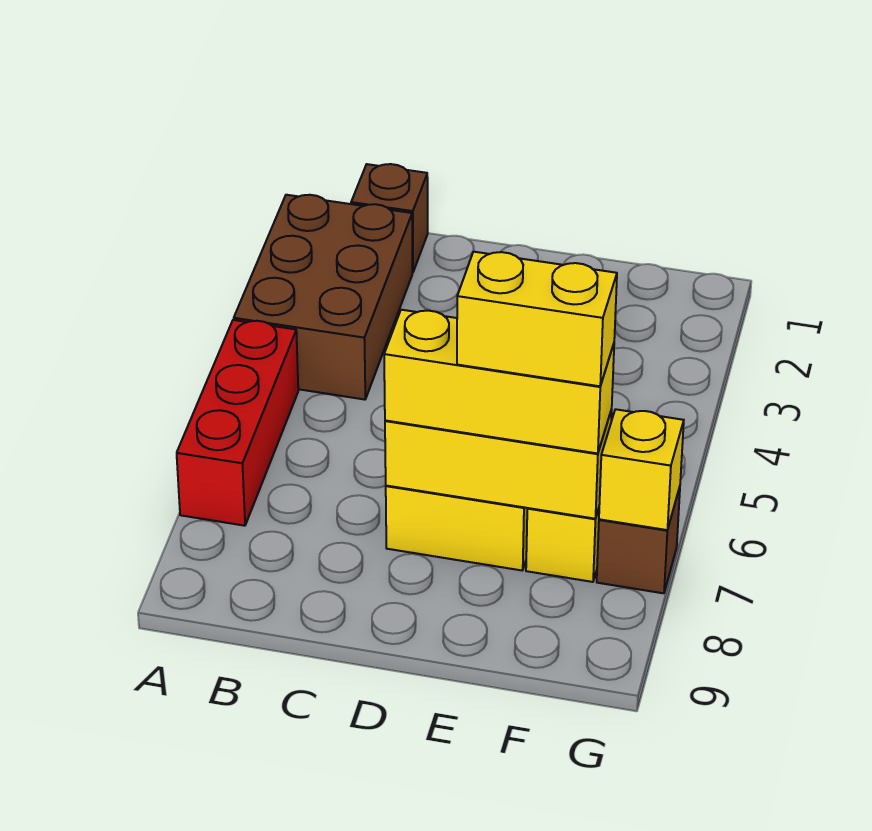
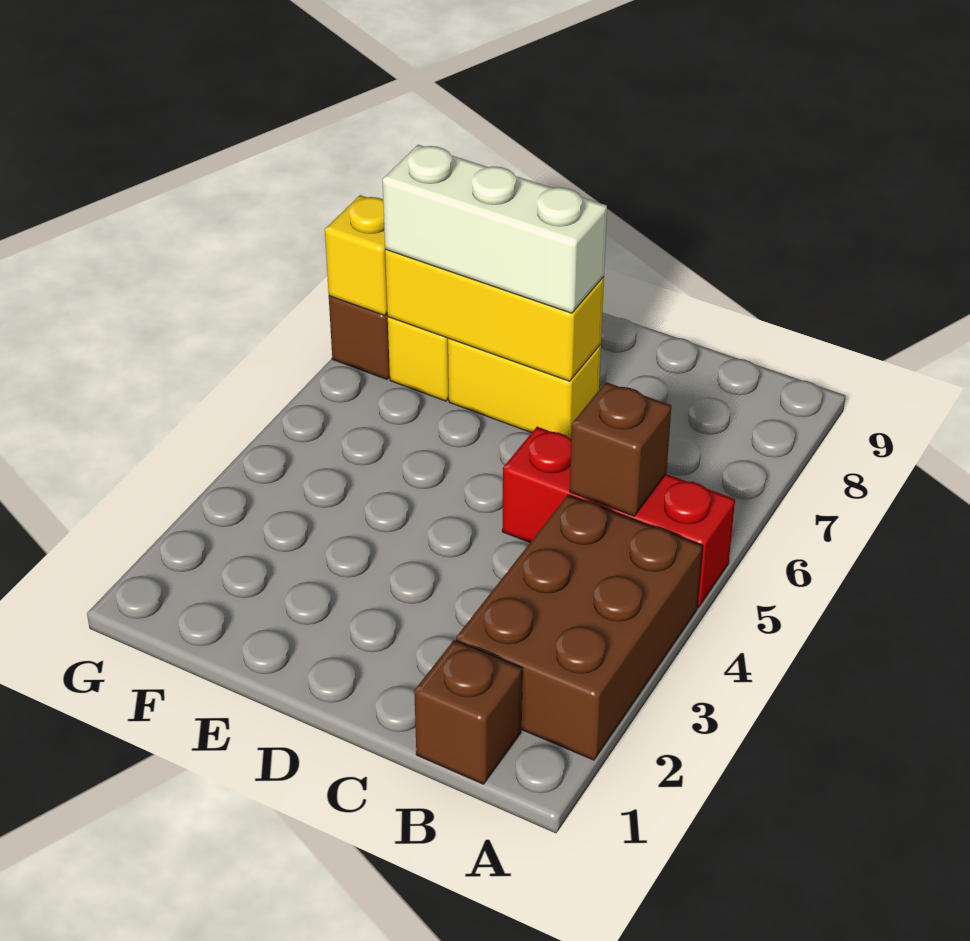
red 1x3 brick [177,320,298,526] -> red 1x3 brick turned to [502,427,735,608]
none -> brown 1x1 brick [570,382,671,516]
yellow 1x3 brick [384,310,614,454] -> white 1x3 brick [383,145,607,313]
yellow 1x2 brick [457,252,617,386] -> none

